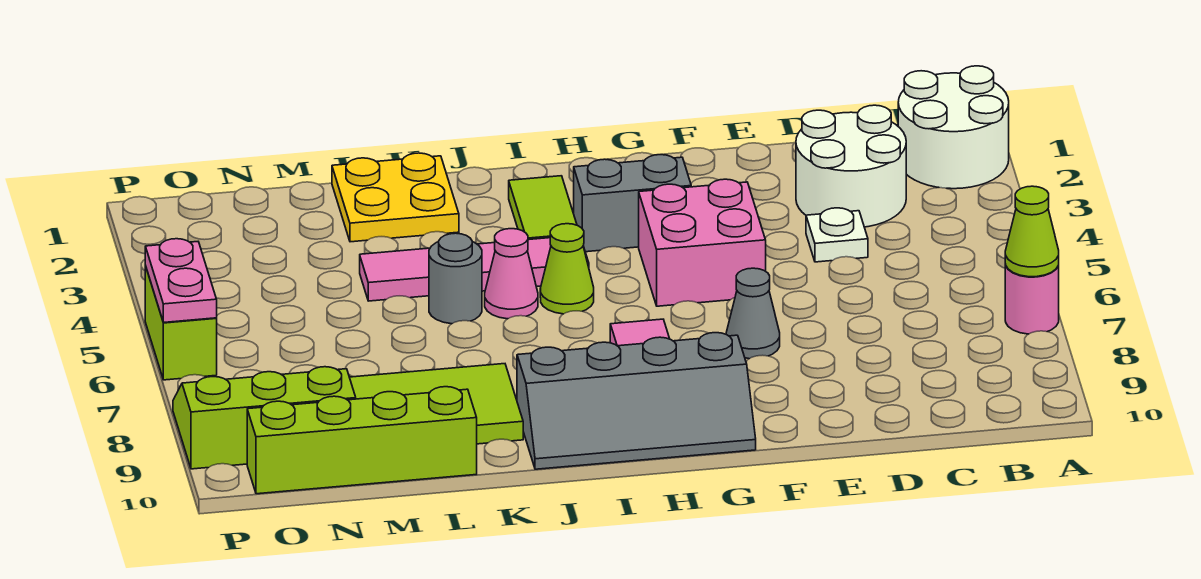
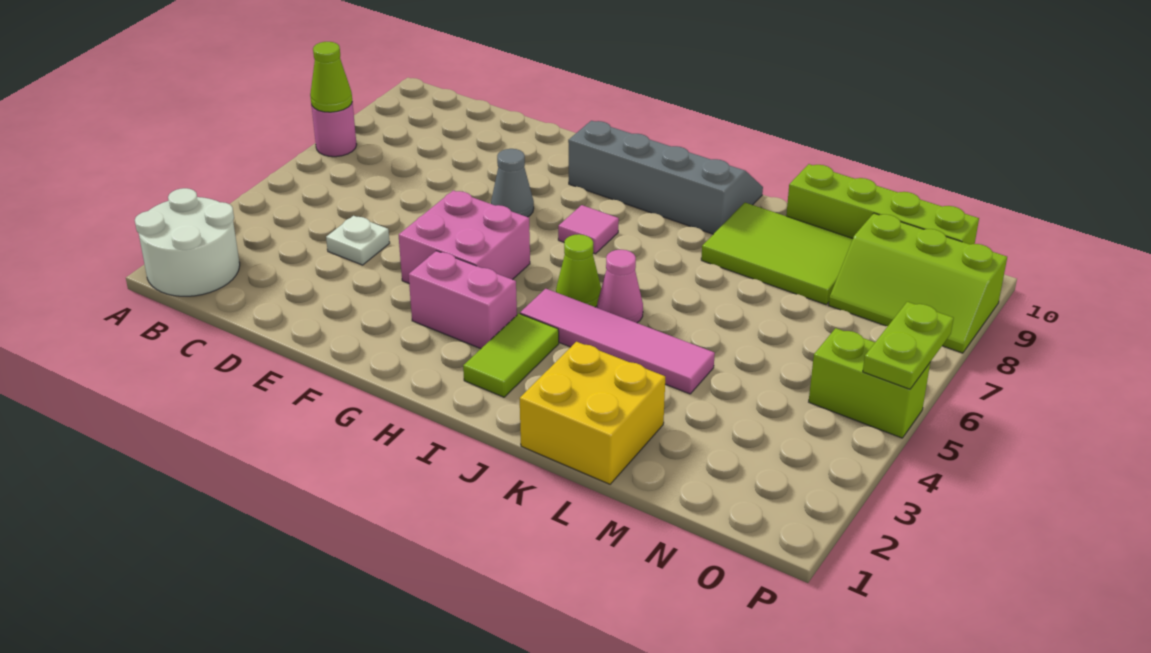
white 2x2 round brick [796,105,906,227] -> none
grey 1x2 brick [574,155,691,252] -> pink 1x2 brick [409,251,517,349]
yellow 2x2 plate [332,153,459,242] -> yellow 2x2 brick [520,342,665,484]
grey 1x1 round brick [429,233,482,324] -> none
lime 1x2 brick [145,266,217,380] -> lime 1x2 brick turned to [809,328,930,438]
pink 1x2 plate [145,239,217,323] -> lime 1x2 plate [863,302,954,389]

